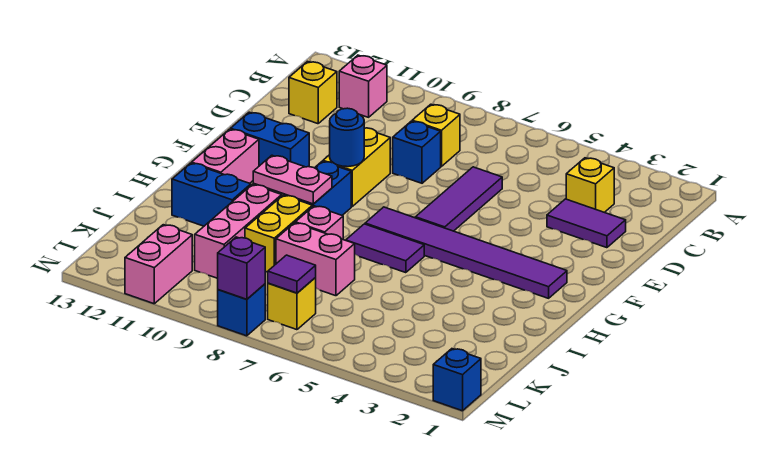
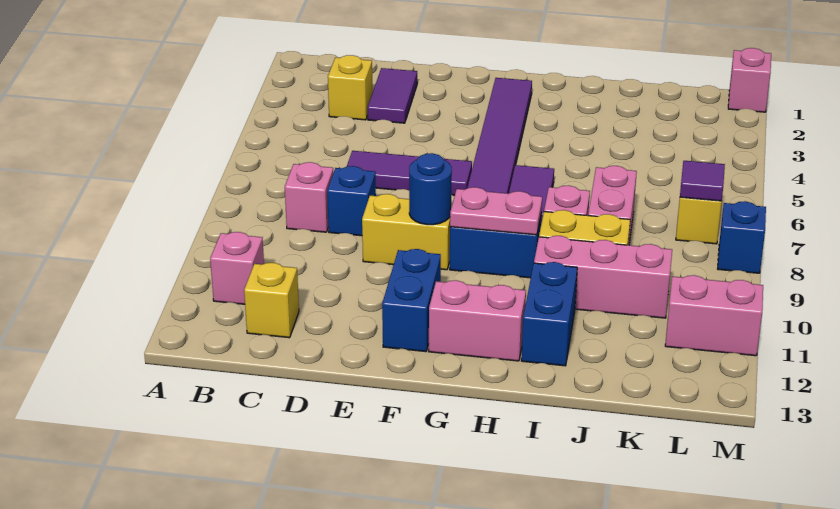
yellow 1x1 brick [412,104,460,167] -> pink 1x1 brick [285,162,333,232]
pink 1x2 plate [253,155,332,204] -> pink 1x2 plate turned to [450,187,542,235]
blue 1x1 brick [433,349,481,411] -> pink 1x1 brick [728,48,771,112]
purple 1x1 brick [218,237,265,299] -> none

